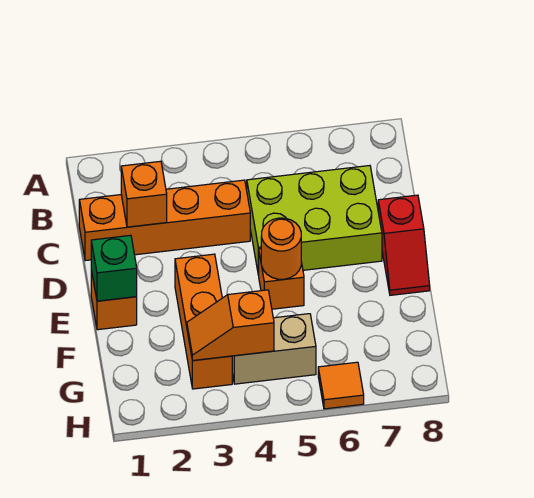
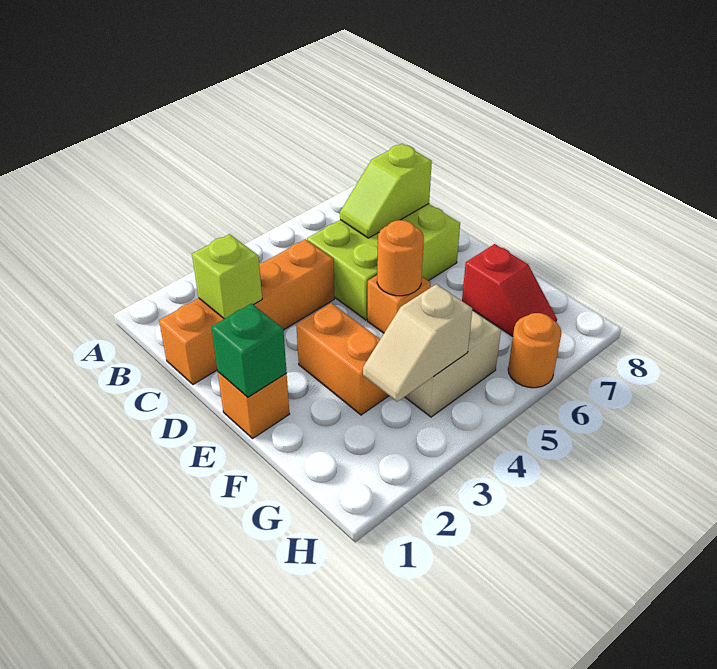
orange 1x1 brick [121,161,167,227] -> lime 1x1 brick [192,234,262,319]
none -> lime 1x2 slope [340,144,432,238]
red 1x2 slope [378,195,430,295] -> red 1x2 slope moved to [462,244,557,337]
orange 1x3 brick [175,254,232,389] -> orange 1x2 brick [296,303,389,415]
orange 1x2 slope [187,290,274,361] -> tan 1x2 slope [363,284,472,402]
orange 1x1 tile [318,362,364,409] -> orange 1x1 round brick [508,313,561,388]

